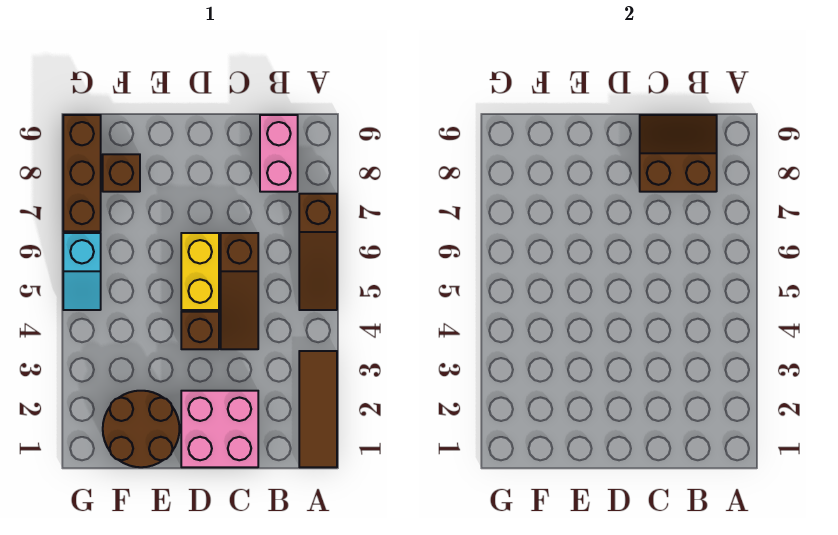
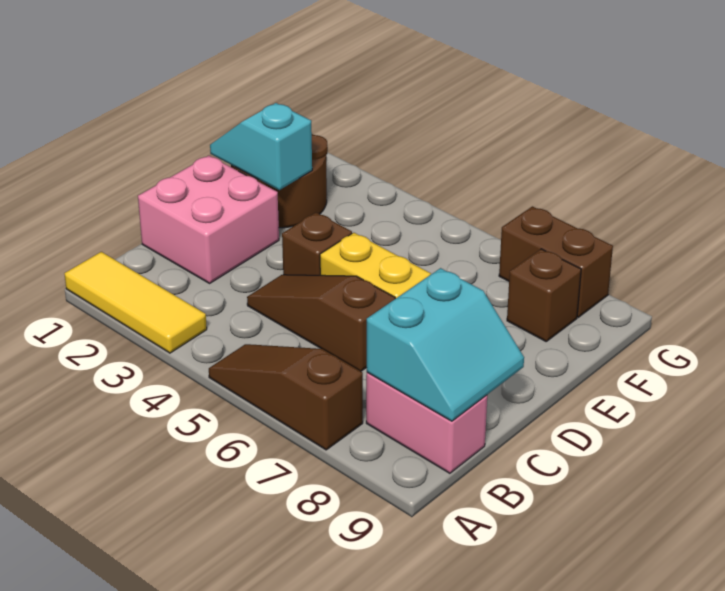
brown 1x3 tile [299,351,337,467] -> yellow 1x3 tile [64,252,207,353]
brown 2x2 slope [640,115,717,192] -> cyan 2x2 slope [367,268,524,421]
cyan 1x2 slope [63,233,101,310] -> cyan 1x2 slope moved to [210,103,312,190]
brown 1x3 brick [63,115,101,231] -> brown 1x2 brick [499,206,613,317]

